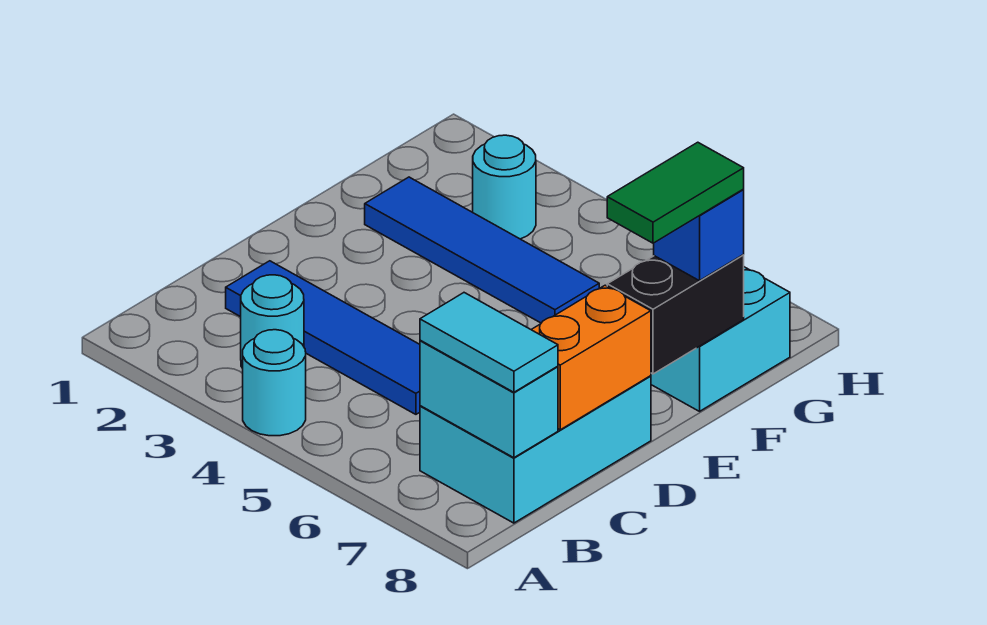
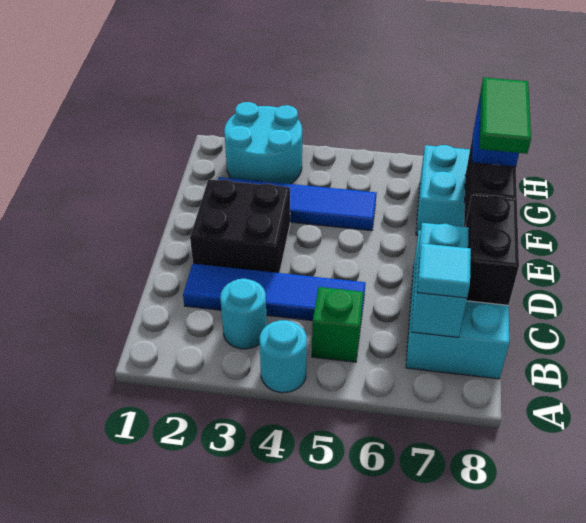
none -> green 1x1 brick [312,287,363,362]
cyan 1x2 brick [420,340,558,458] -> cyan 1x2 brick turned to [411,223,469,337]
cyan 1x2 tile [420,293,558,392] -> cyan 1x1 tile [417,243,471,298]
orange 1x2 brick [531,285,651,430] -> black 1x2 brick [465,195,519,305]
none -> black 2x2 brick [190,179,290,273]
cyan 1x1 round brick [473,135,536,239] -> cyan 2x2 round brick [224,102,302,184]

